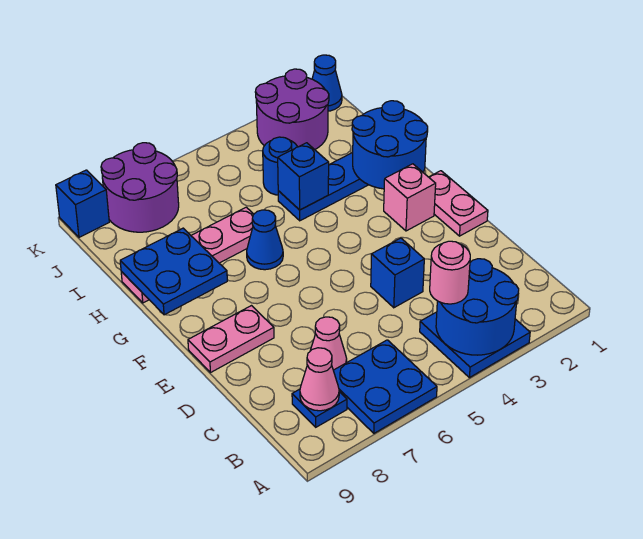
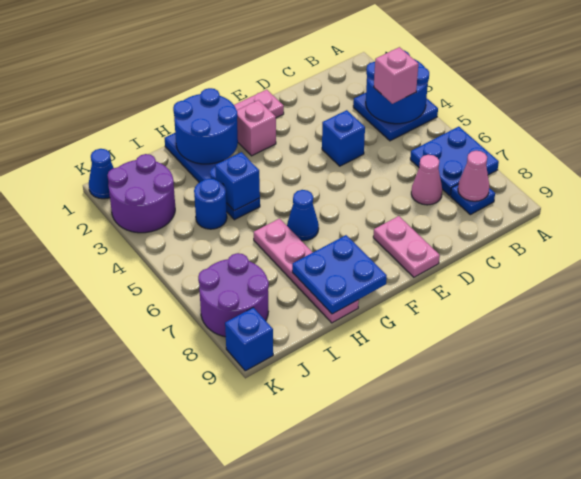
pink 1x1 round brick [430,241,470,304] -> pink 1x1 brick [374,47,418,104]

